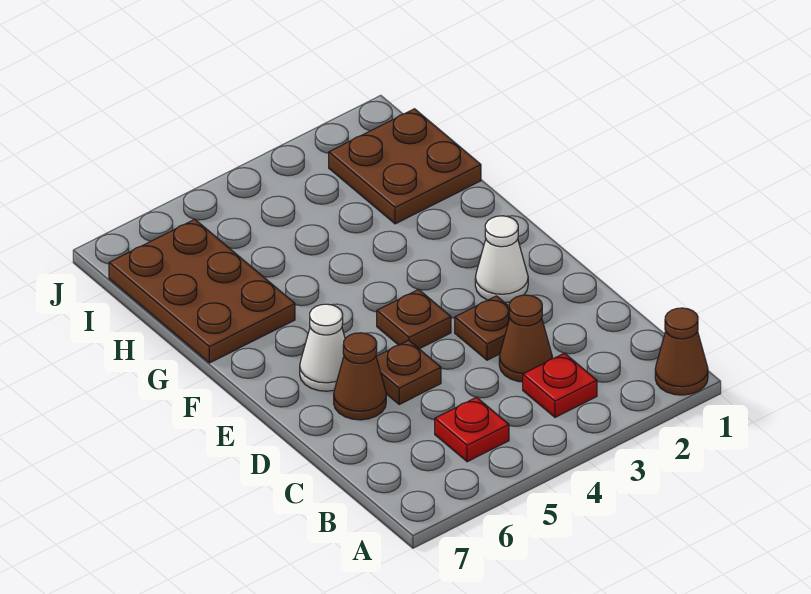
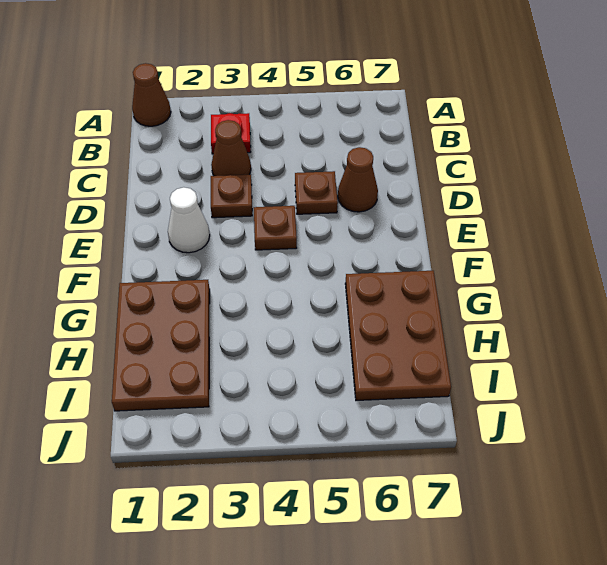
red 1x1 plate [435,397,509,462] -> none
white 1x1 cone [300,304,345,391] -> none
brown 2x2 plate [329,109,481,224] -> brown 2x3 plate [112,280,210,411]

